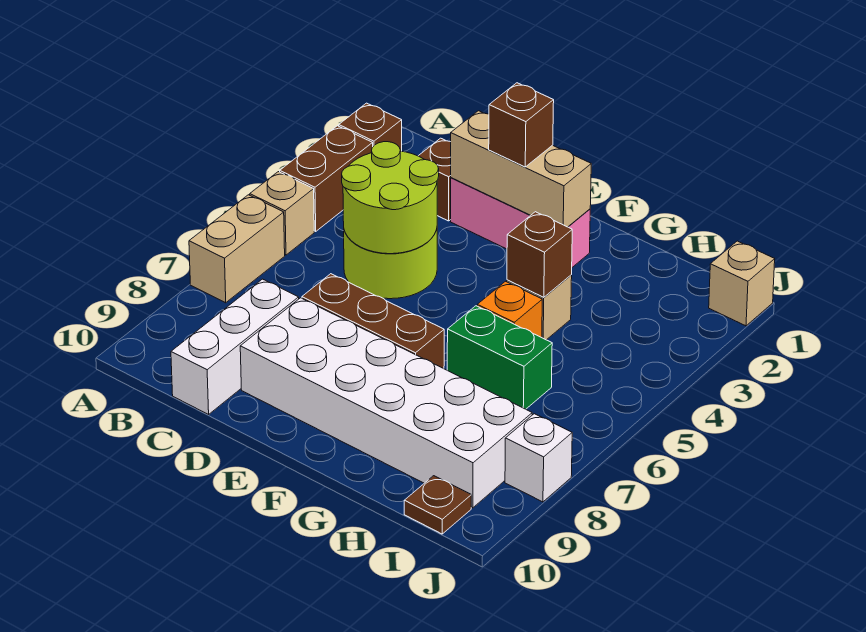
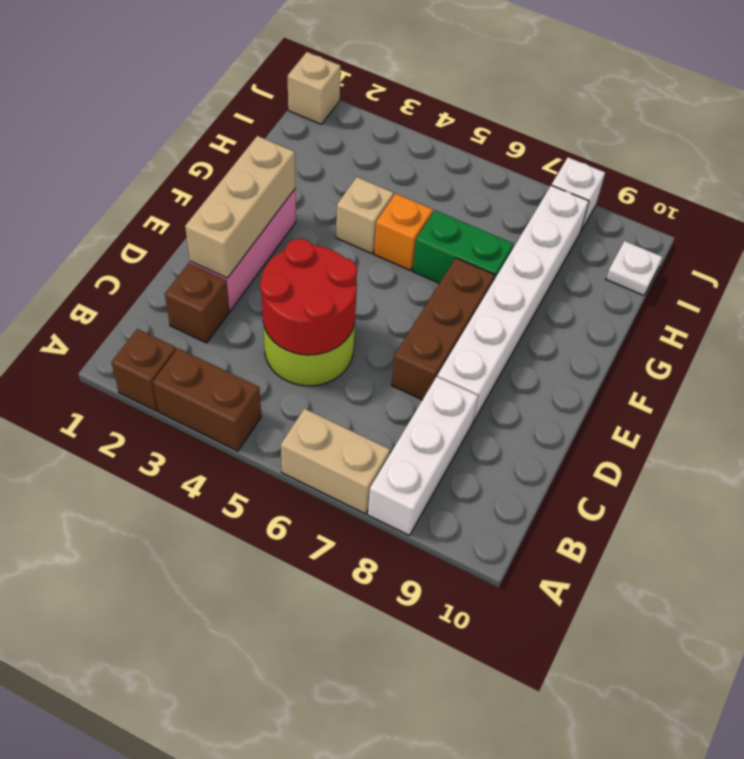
tan 1x1 brick [250,172,314,255] -> none
lime 2x2 round brick [342,142,439,254] -> red 2x2 round brick [260,238,357,355]
white 1x3 brick [171,279,299,414] -> white 1x3 brick turned to [368,377,478,536]
white 2x6 brick [240,298,532,508] -> white 1x6 brick [437,185,589,422]
brown 1x1 brick [489,83,554,167] -> none
brown 1x1 brick [507,212,572,297] -> none
green 1x2 brick [447,306,552,409] -> green 1x2 brick turned to [413,210,513,283]
brown 1x1 plate [404,476,471,534] -> white 1x1 plate [606,241,662,296]

